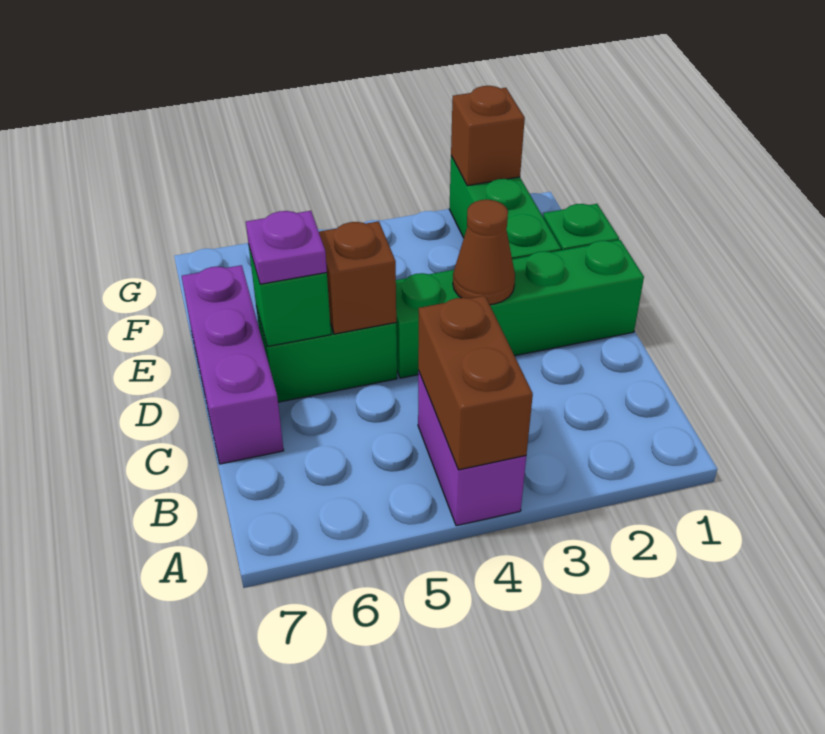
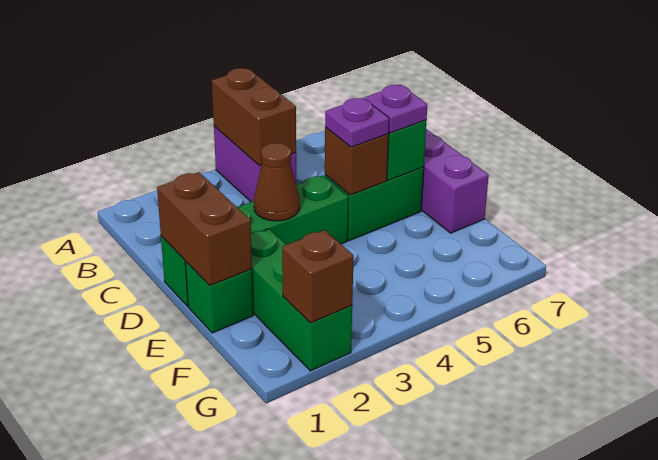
none -> brown 1x2 brick [157,172,252,286]
none -> purple 1x1 plate [325,98,389,147]

